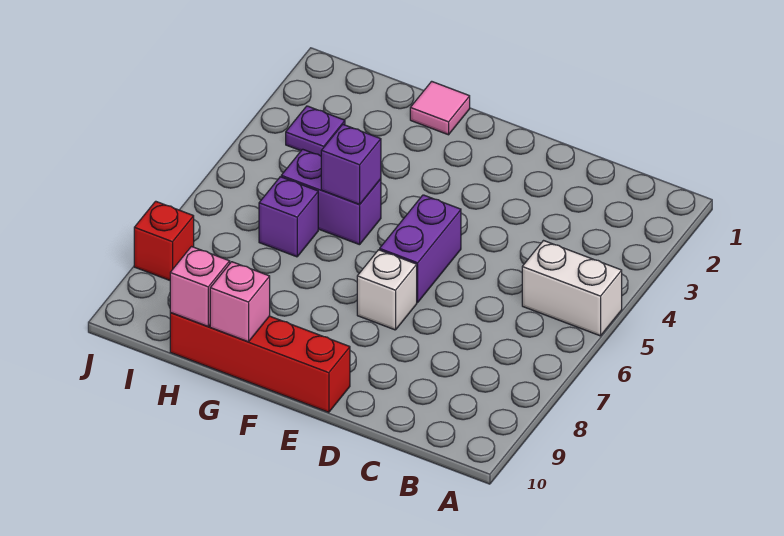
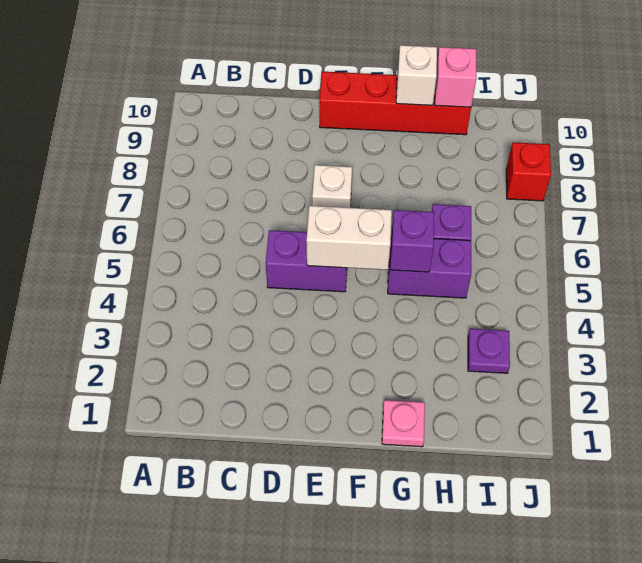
white 1x2 brick [522,241,622,336] -> white 1x2 brick moved to [306,206,392,270]
purple 1x2 brick [380,195,461,302] -> purple 1x2 brick turned to [266,230,347,292]
pink 1x1 tile [410,81,470,135] -> pink 1x1 plate [382,400,425,447]
pink 1x1 brick [210,262,270,342] -> white 1x1 brick [396,45,437,105]

